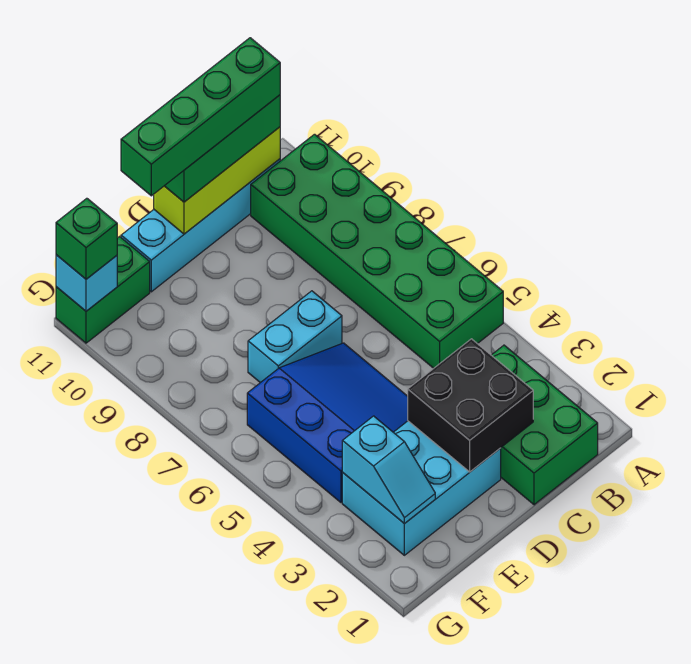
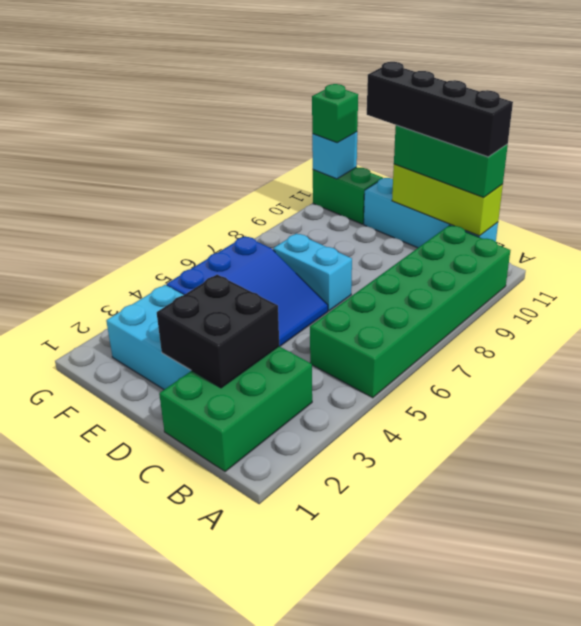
green 1x4 brick [121,38,280,196] -> black 1x4 brick [367,62,513,157]
cyan 1x2 slope [342,416,435,524] -> none

